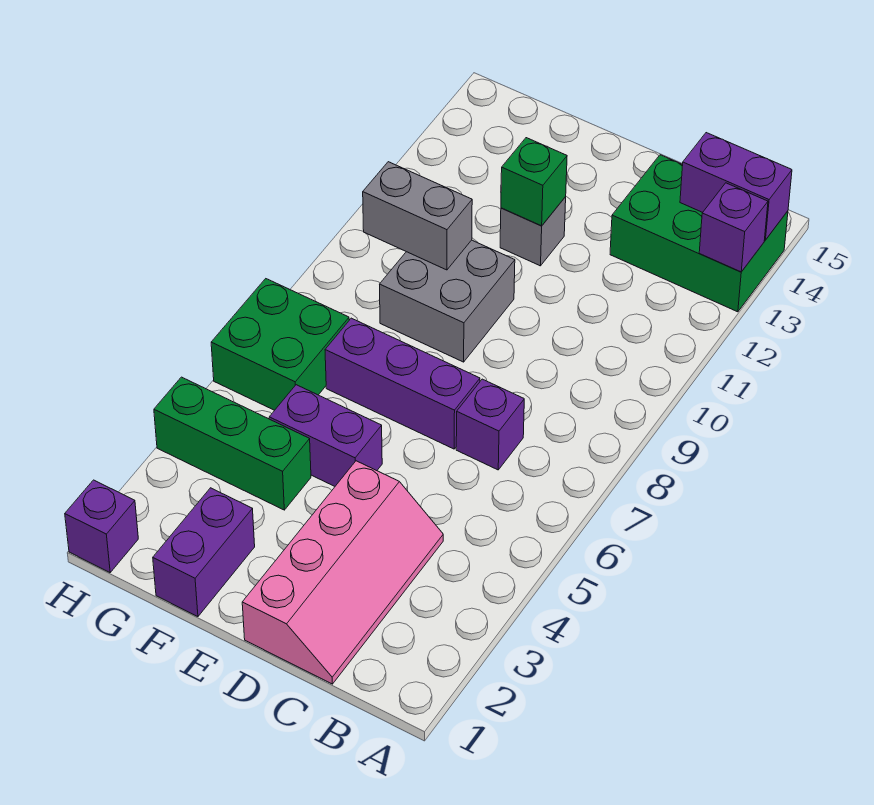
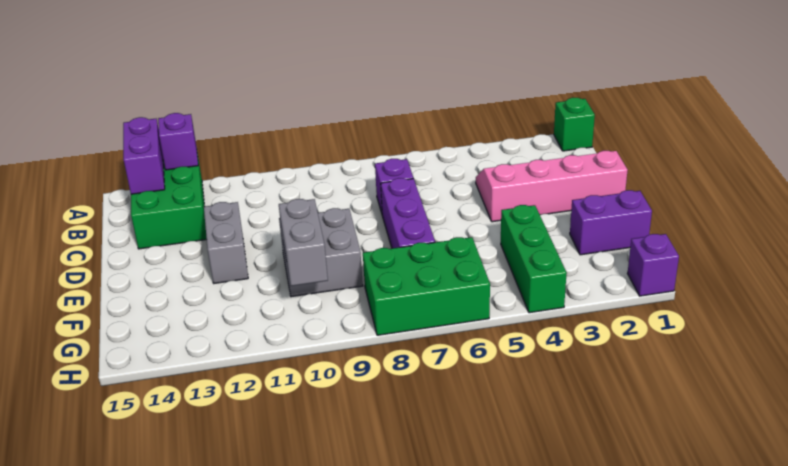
purple 1x2 brick [269,385,382,486] -> none
grey 1x1 brick [500,197,566,266] -> grey 1x2 brick [204,202,248,283]
green 1x1 brick [501,138,567,226] -> green 1x1 brick moved to [554,97,595,151]
green 2x2 brick [211,279,349,410] -> green 2x3 brick [363,237,490,335]

